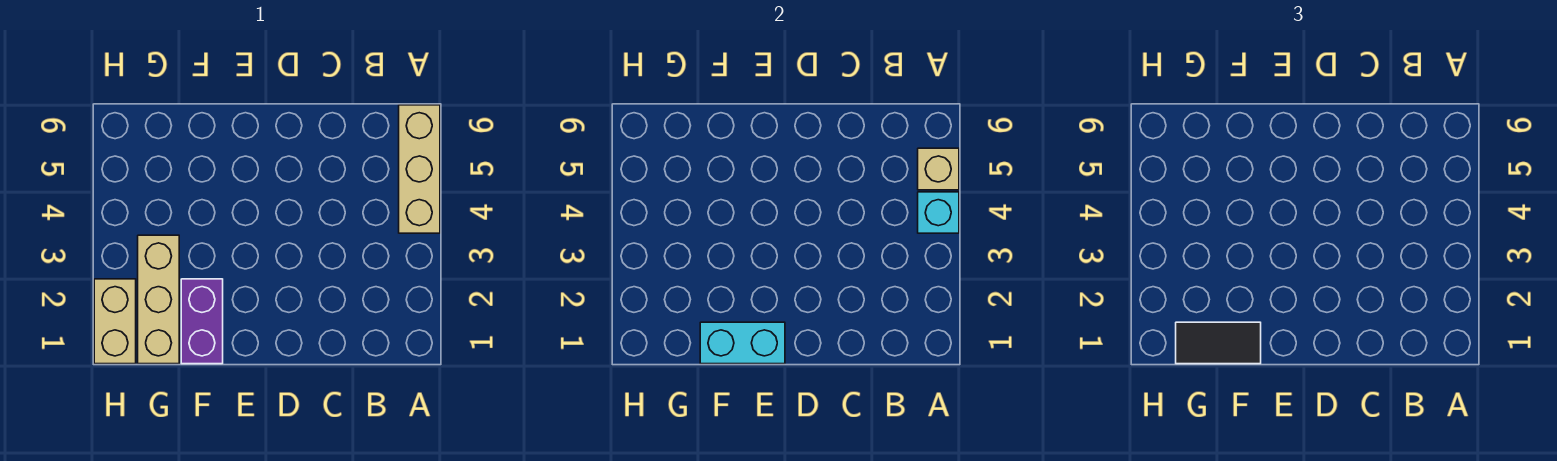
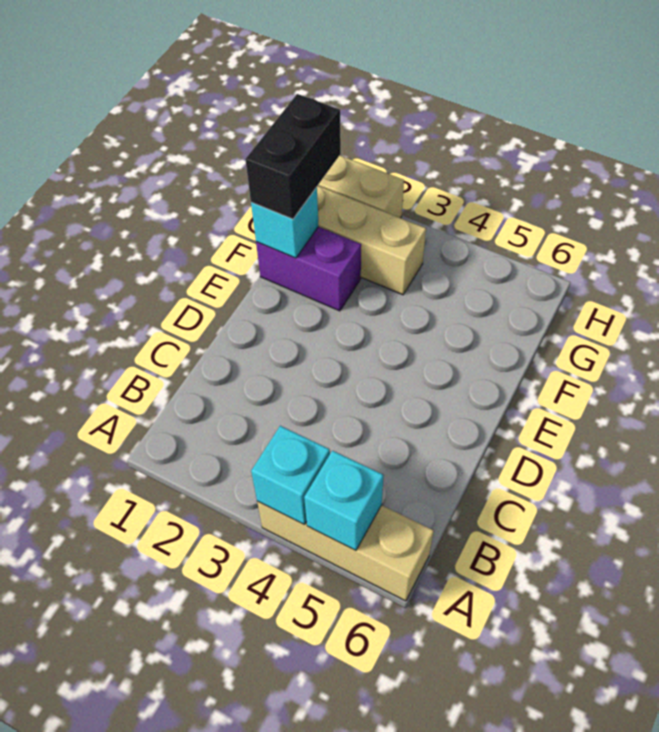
tan 1x1 brick [918,148,959,190] -> cyan 1x1 brick [304,451,383,550]
cyan 1x2 brick [700,322,785,364] -> cyan 1x1 brick [251,187,319,258]
black 1x2 tile [1176,322,1261,364] -> black 1x2 brick [245,94,341,219]

